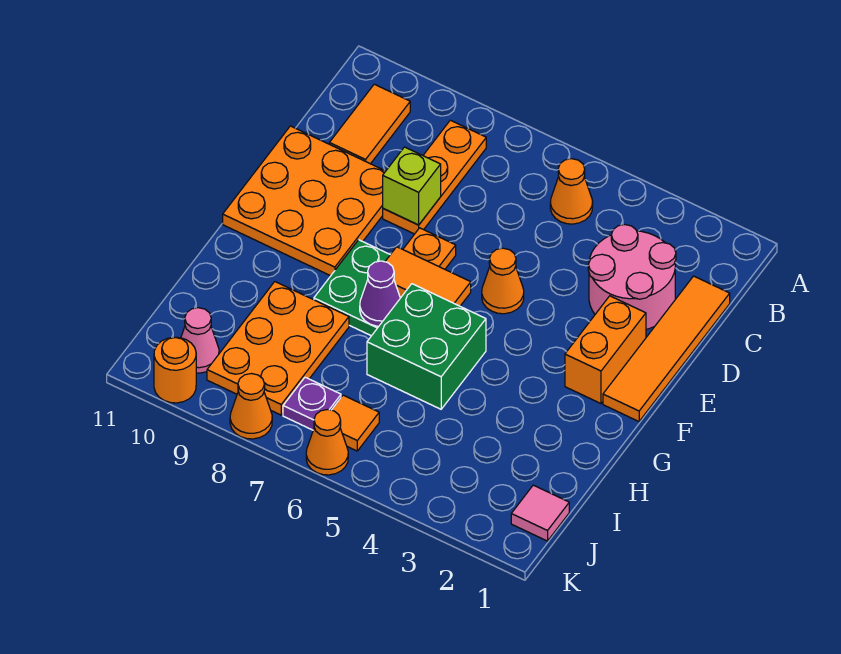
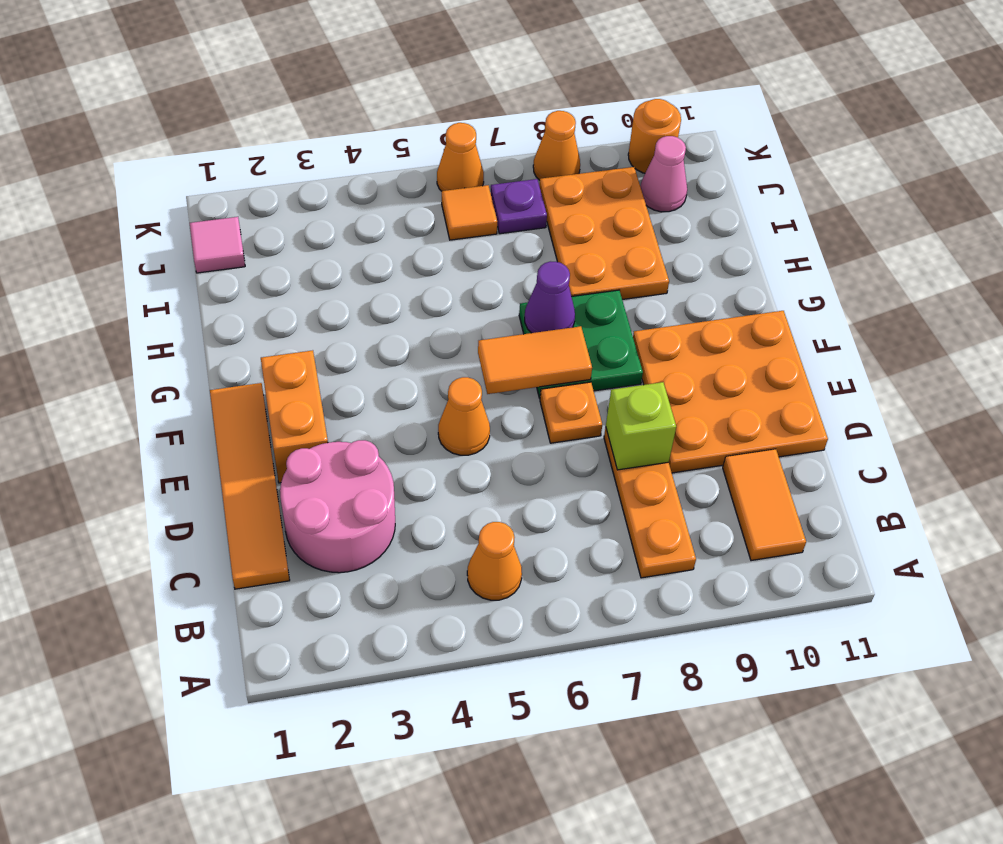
green 2x2 brick [367,284,486,409] -> none

